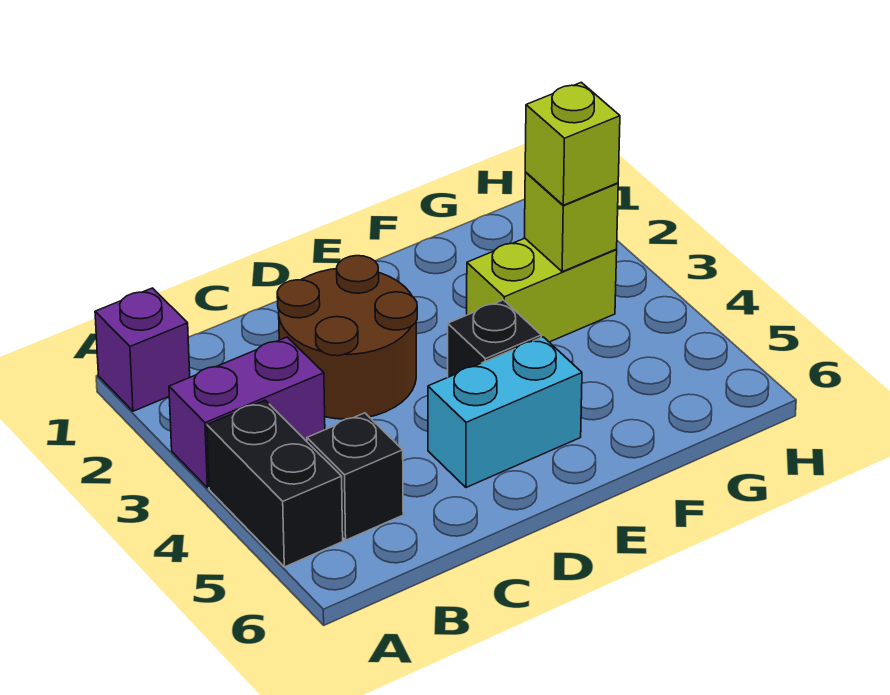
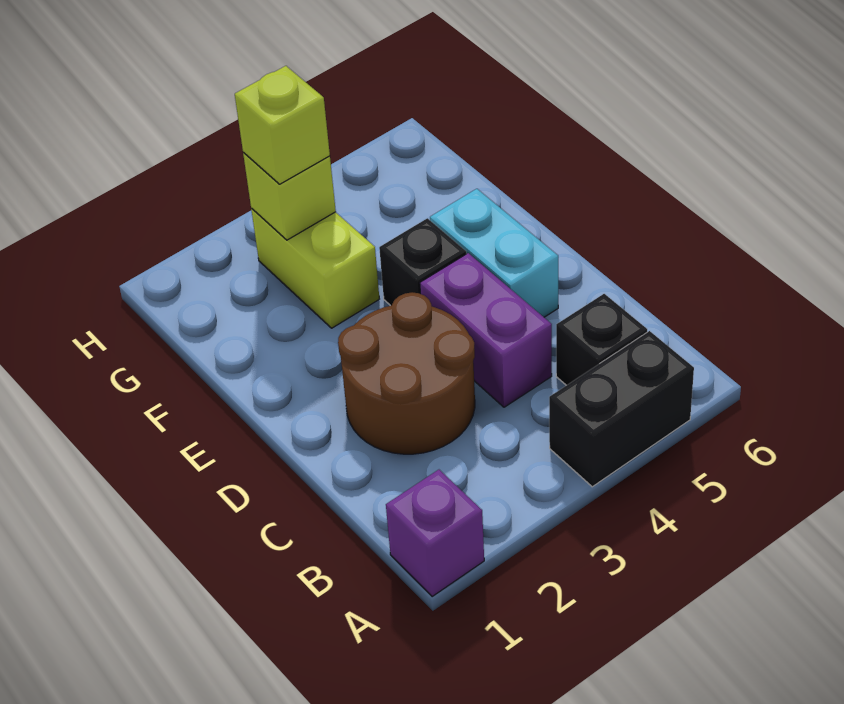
purple 1x2 brick [169,337,325,488] -> purple 1x2 brick moved to [420,253,552,407]

